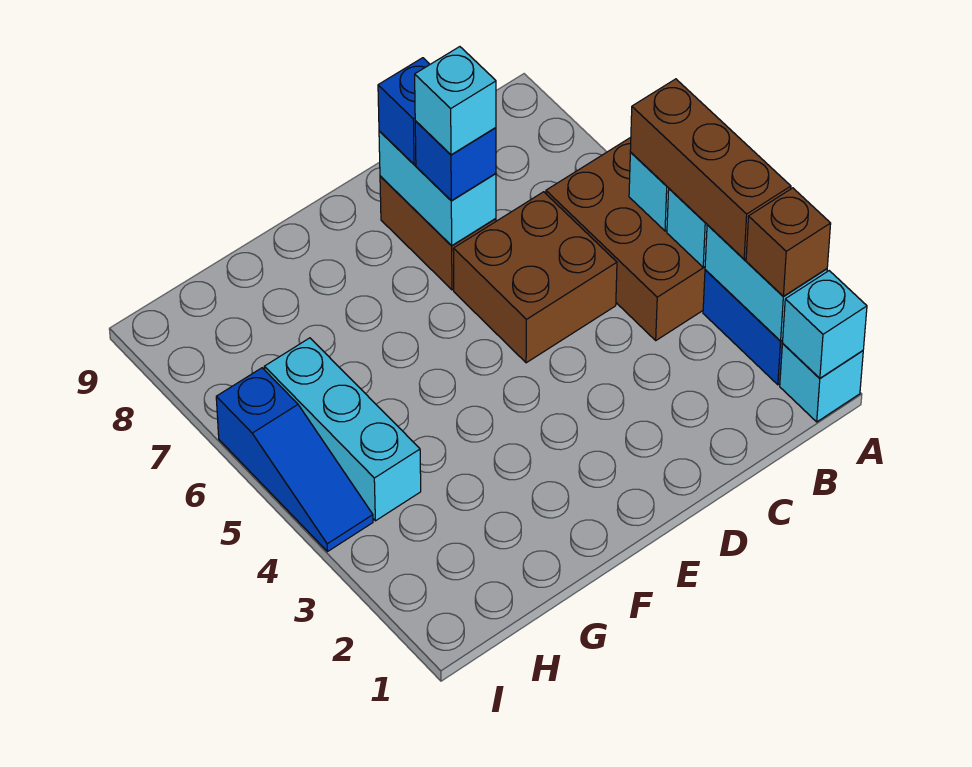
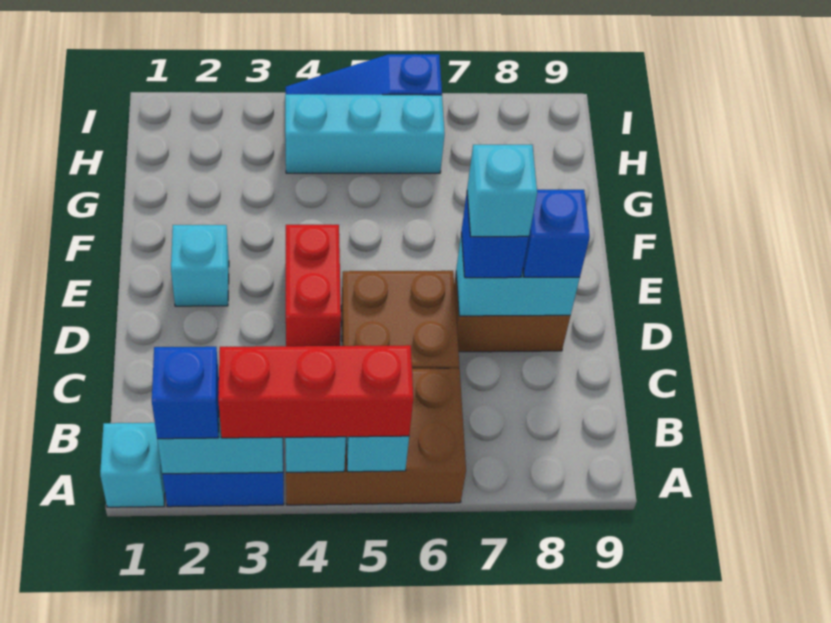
cyan 1x1 brick [783,271,867,378] -> cyan 1x1 brick moved to [171,225,229,306]
brown 1x1 brick [746,188,831,297] -> blue 1x1 brick [152,347,219,439]
brown 1x3 brick [630,79,791,259] -> red 1x3 brick [218,345,413,438]
none -> red 1x2 brick [286,225,341,346]

